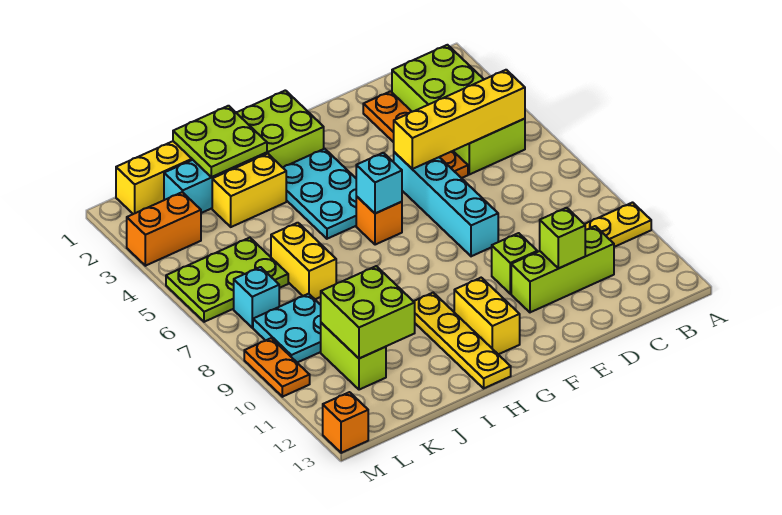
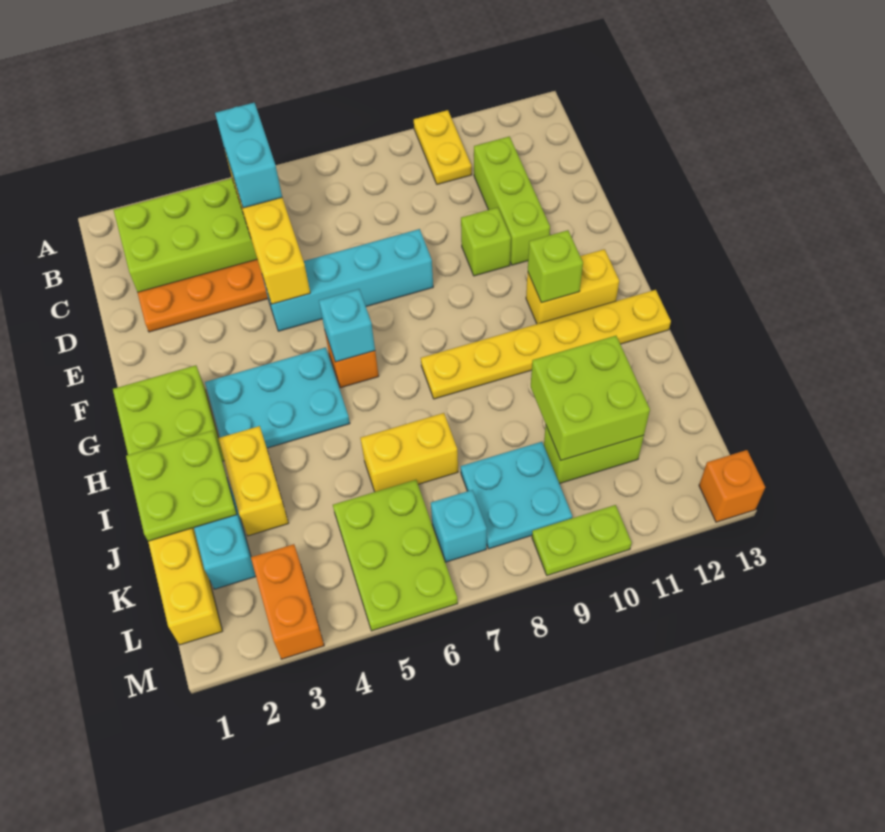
none -> cyan 1x2 brick [215,103,282,208]
lime 1x1 brick [540,208,585,268] -> lime 1x1 brick moved to [528,230,583,303]
yellow 1x4 plate [414,293,511,388] -> yellow 1x6 plate [421,290,671,399]
orange 1x2 plate [244,338,310,397] -> lime 1x2 plate [532,505,632,575]

